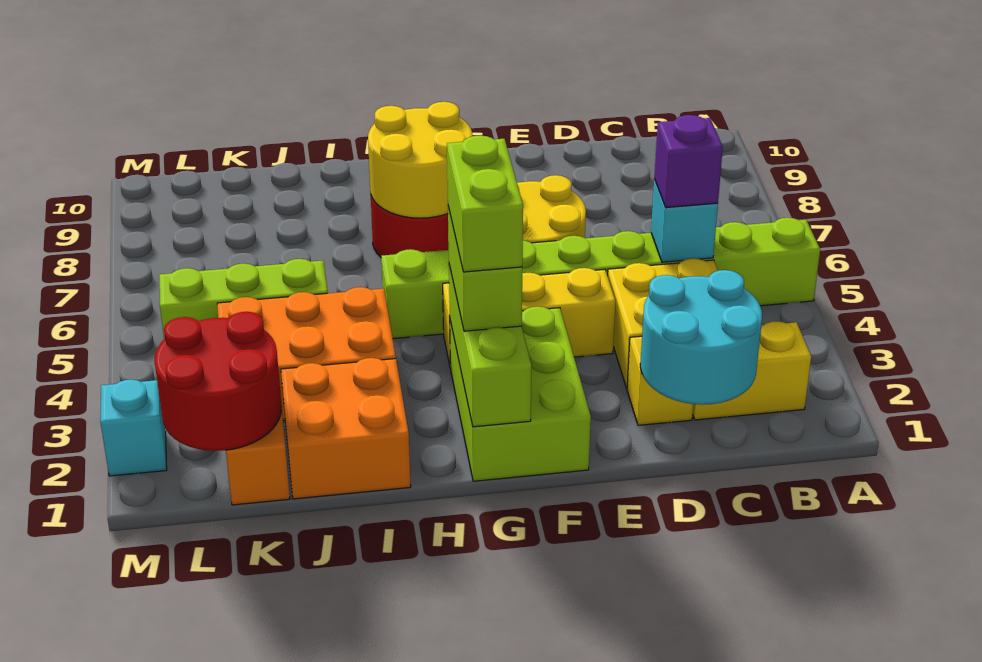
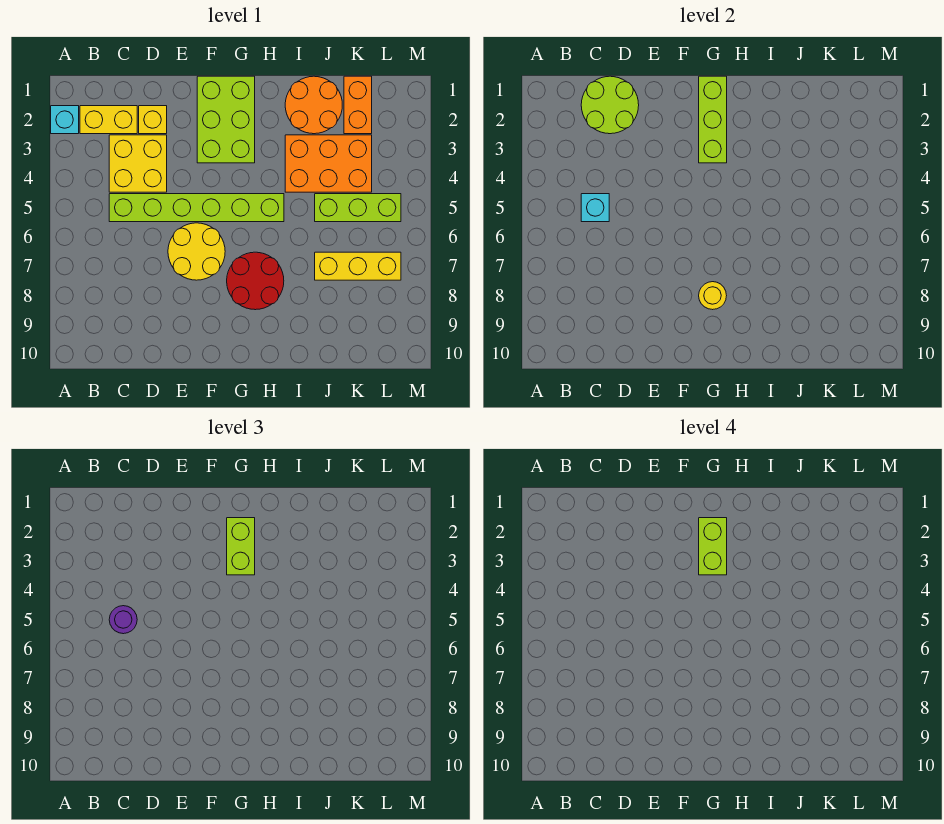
lime 1x8 brick [381,218,820,339] -> lime 1x6 brick [109,194,284,222]
cyan 2x2 round brick [640,270,762,405] -> lime 2x2 round brick [581,76,639,134]
purple 1x1 brick [654,115,723,208] -> purple 1x1 round brick [109,606,137,634]
yellow 1x3 brick [443,268,615,368] -> yellow 1x3 brick moved to [315,252,401,280]
yellow 2x2 round brick [368,102,472,218] -> yellow 1x1 round brick [699,282,727,310]
orange 2x2 brick [281,358,411,499] -> orange 2x2 round brick [285,76,342,134]
red 2x2 round brick [155,312,282,451] -> none
cyan 1x1 brick [100,379,167,476] -> cyan 1x1 brick moved to [51,106,79,134]

